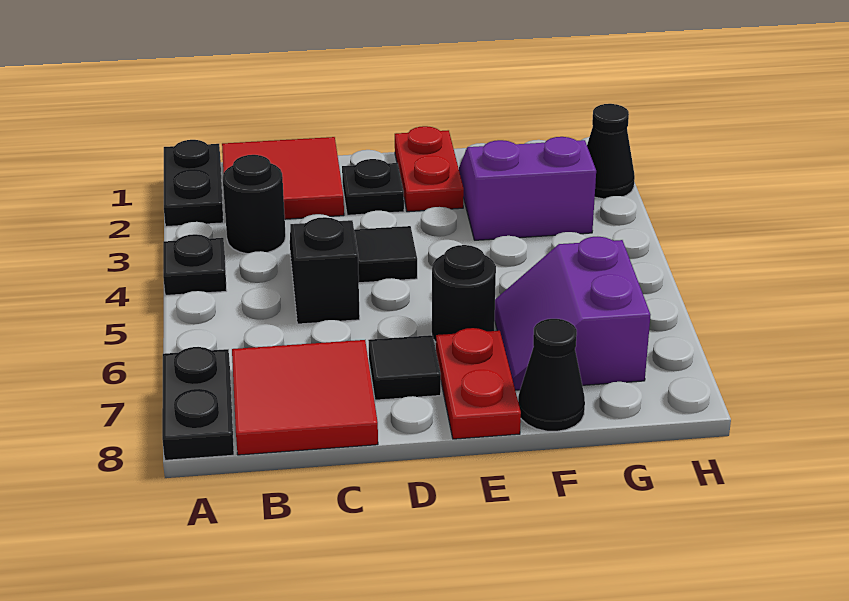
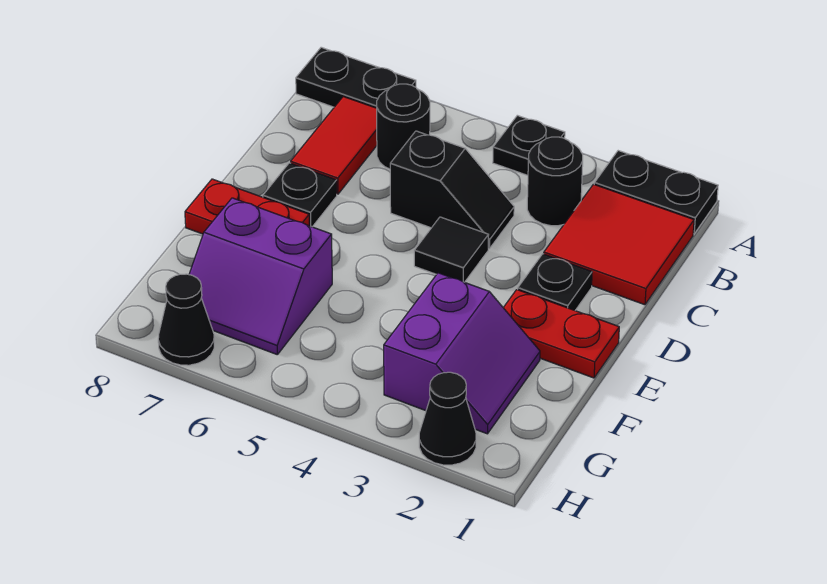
red 2x2 tile [232,340,378,455] -> red 1x2 tile [291,97,377,194]
black 1x1 tile [368,335,441,400] -> black 1x1 plate [263,163,337,227]
black 1x1 round brick [432,245,496,342] -> black 1x1 round brick moved to [377,84,430,169]
purple 2x2 slope [495,237,650,390] -> purple 2x2 slope turned to [189,198,332,354]
black 1x1 cone [518,319,585,431] -> black 1x1 cone moved to [158,274,215,365]

